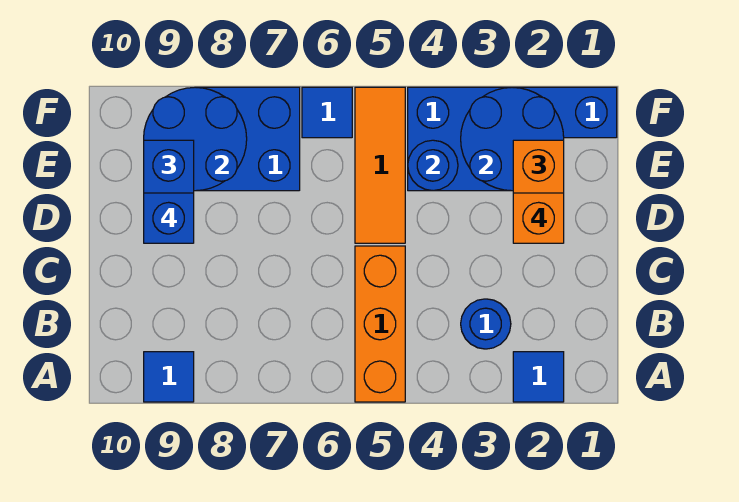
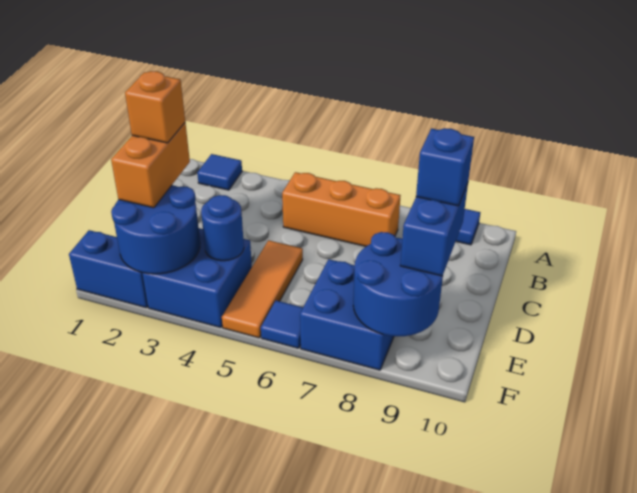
orange 1x3 brick [355,246,405,402] -> orange 1x3 brick turned to [282,172,401,246]
blue 1x1 round brick [461,299,511,349] -> none

